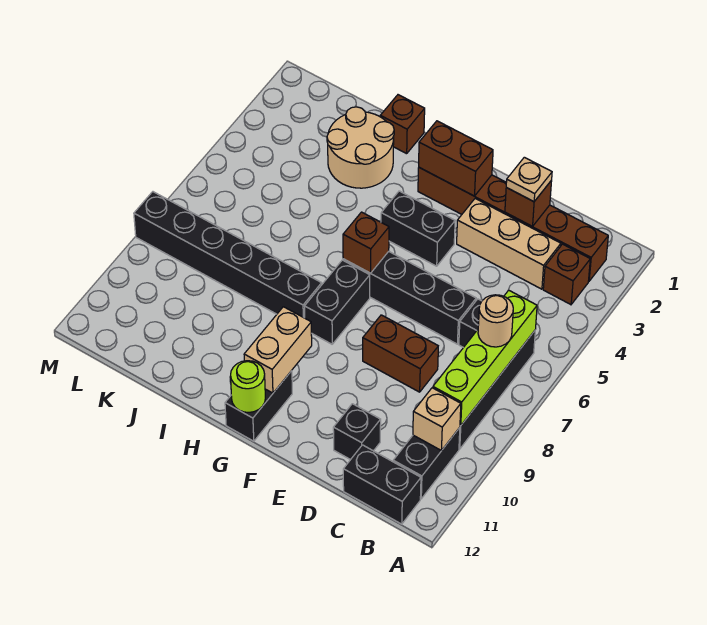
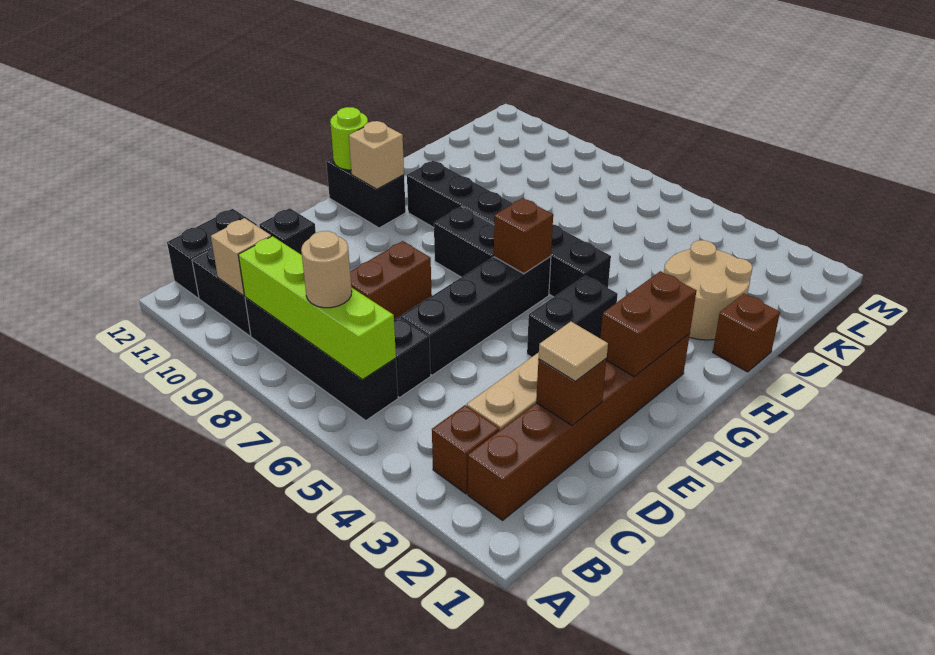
tan 1x1 plate [506,157,552,202] -> tan 1x1 tile [538,322,608,381]
tan 1x2 brick [244,307,312,393] -> tan 1x1 brick [349,121,404,189]
black 1x6 brick [134,192,322,318] -> black 1x6 brick turned to [407,161,611,297]

